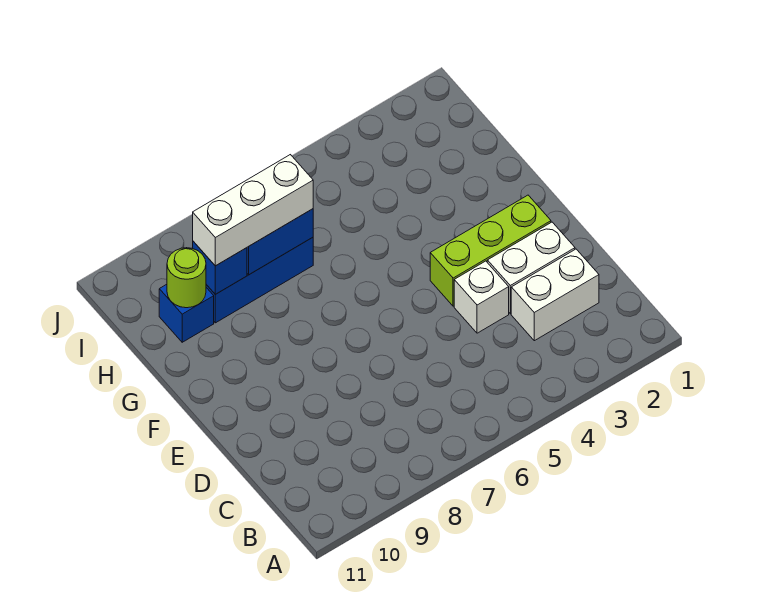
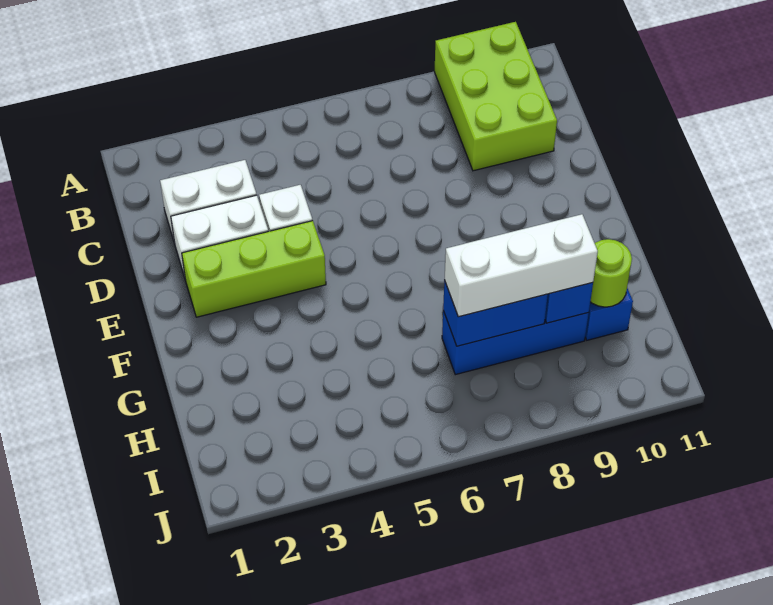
none -> lime 2x3 brick [435,22,557,171]

